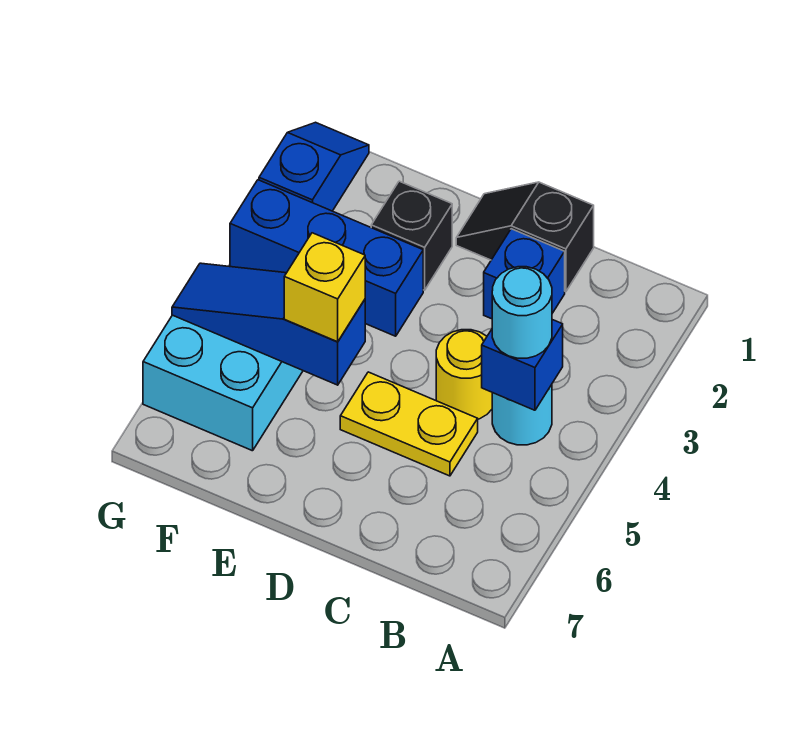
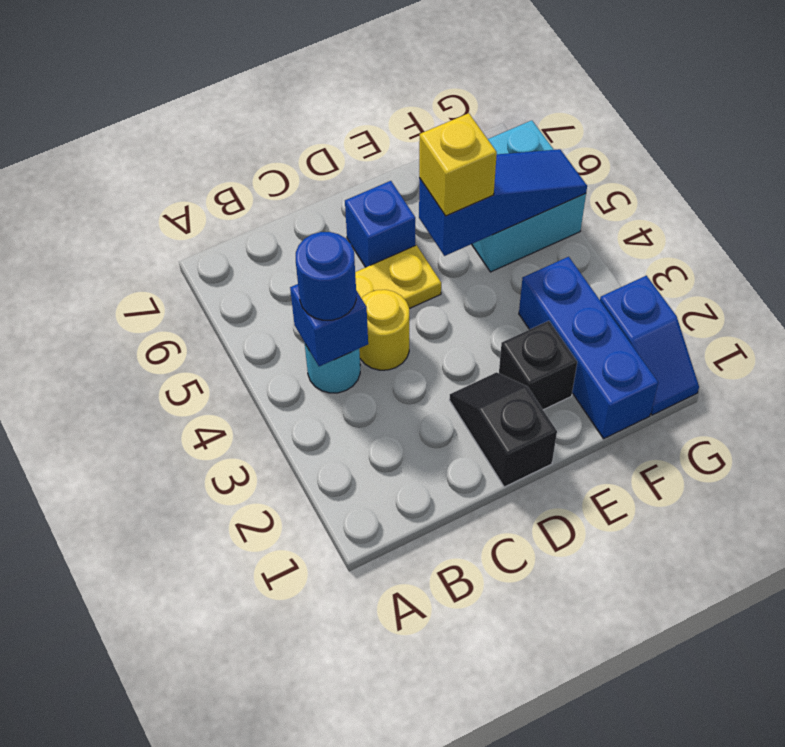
cyan 1x1 round brick [492,267,552,358] -> blue 1x1 round brick [296,232,356,320]
black 1x2 slope [456,182,594,292] -> black 1x2 slope turned to [449,372,557,487]
blue 1x1 brick [484,229,565,319] -> blue 1x1 brick moved to [345,181,415,267]
blue 1x3 brick [230,180,423,336] -> blue 1x3 brick turned to [519,257,658,439]

